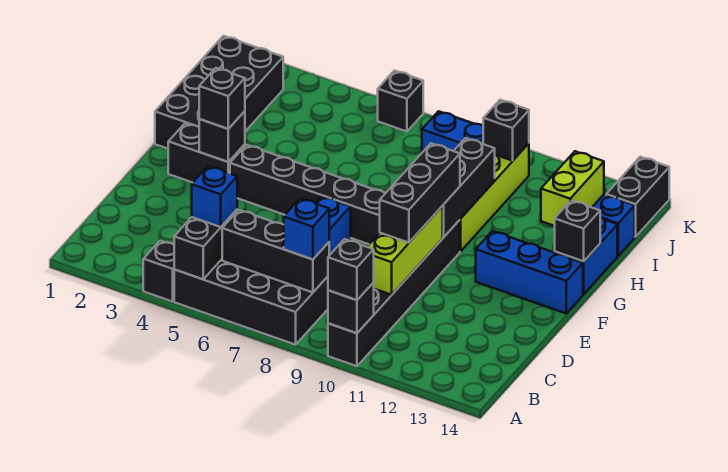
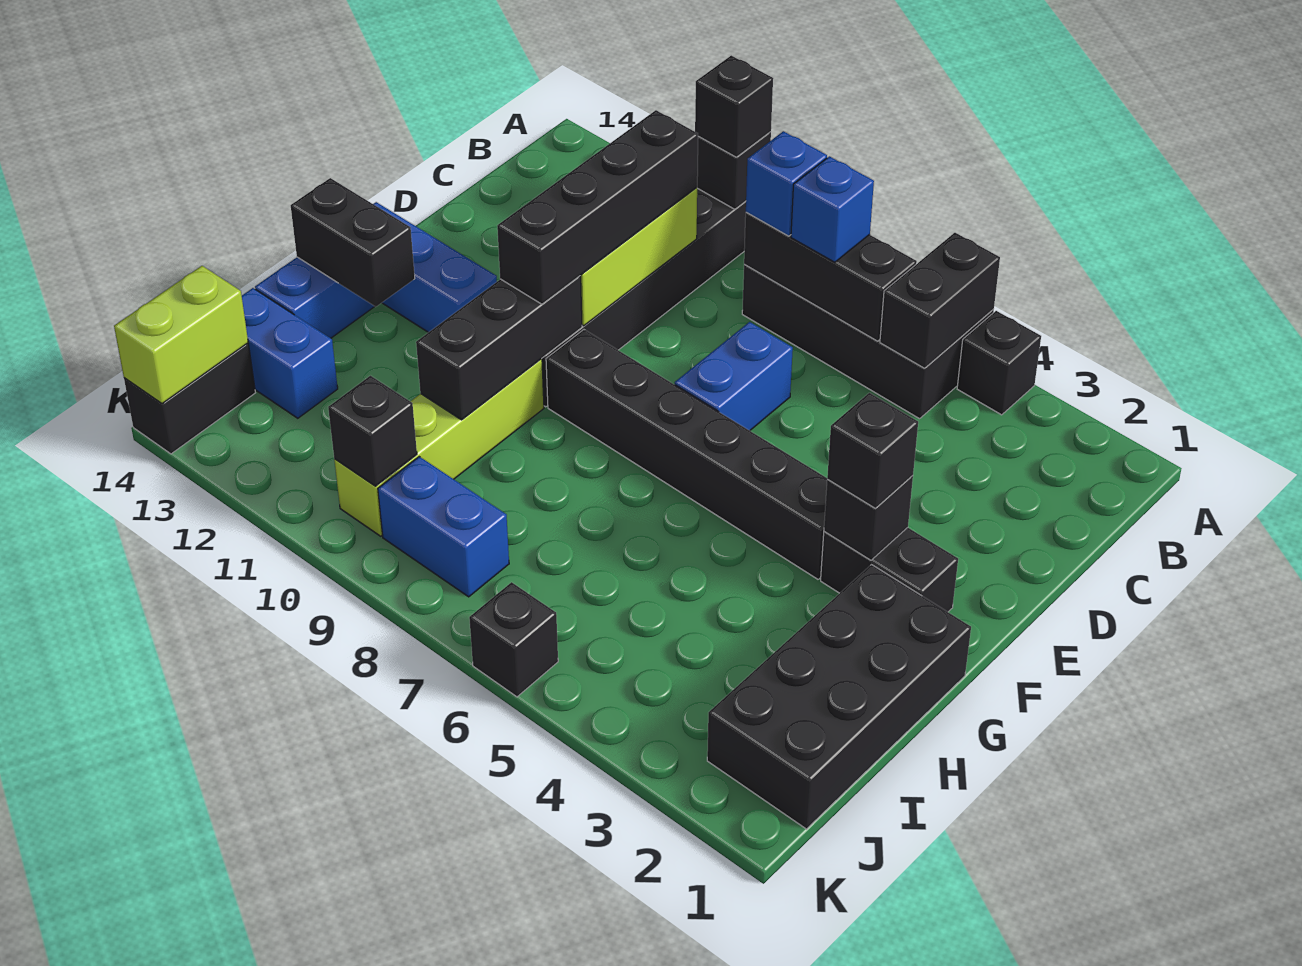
blue 1x1 brick [192,166,237,227] -> blue 1x1 brick moved to [791,156,874,262]
black 1x3 brick [380,143,460,243] -> black 1x4 brick [497,110,698,304]
black 1x1 brick [555,200,600,261] -> black 1x2 brick [291,178,415,307]
lime 1x2 brick [541,151,604,226] -> lime 1x2 brick moved to [114,266,248,404]

